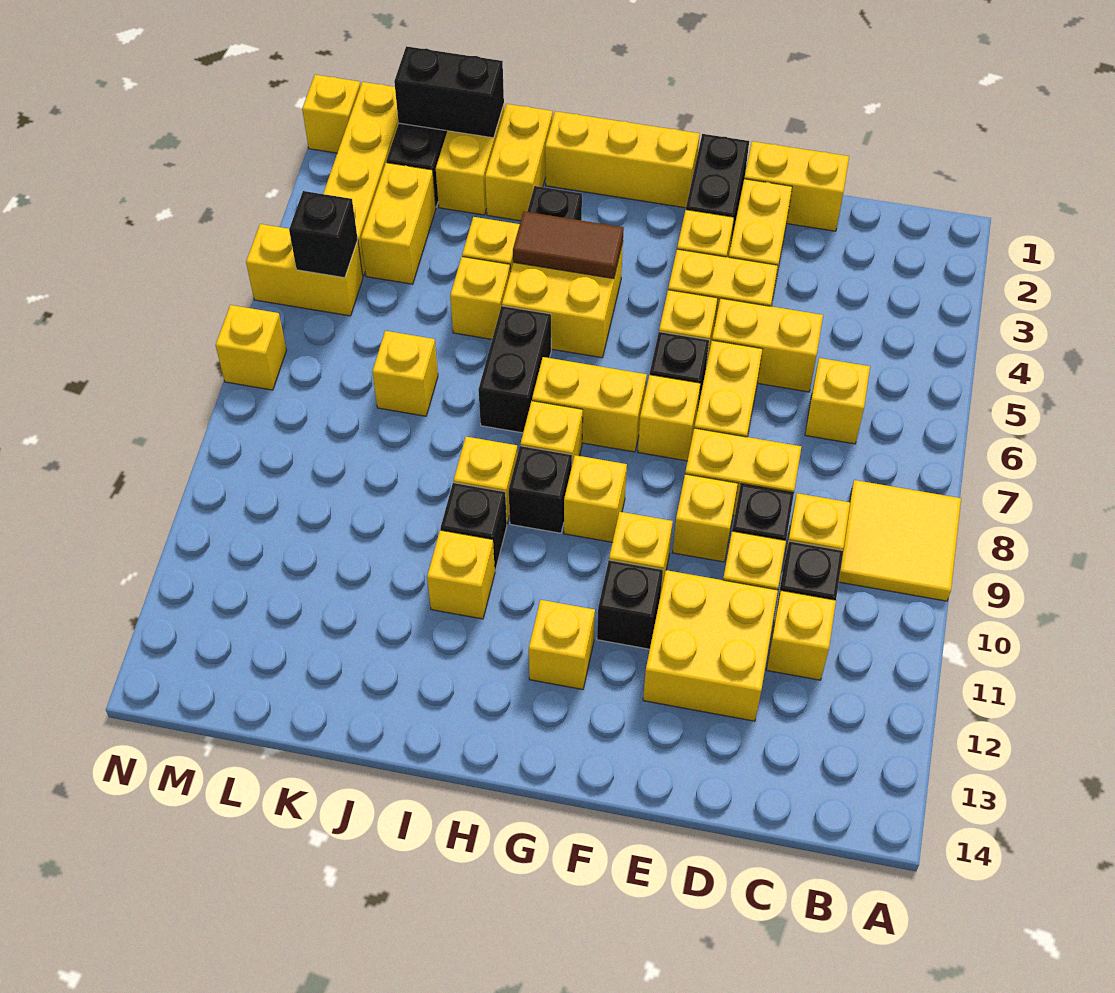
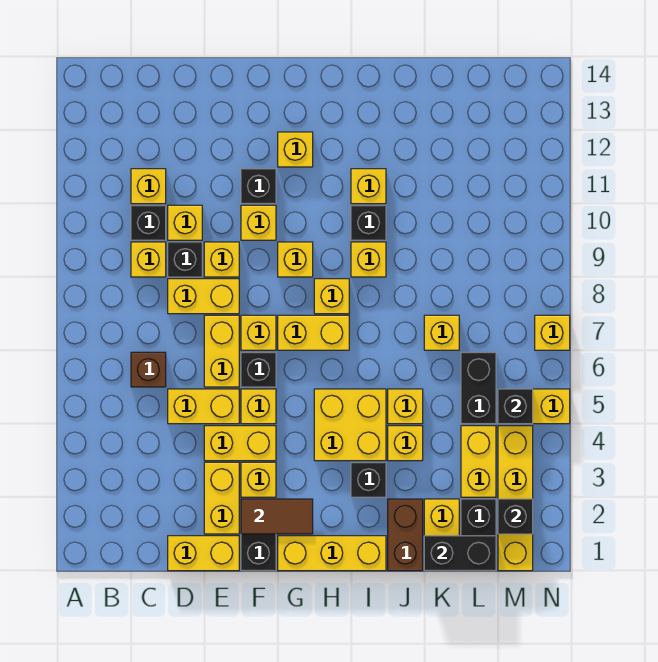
yellow 2x2 tile [839,480,961,601] -> none
yellow 1x1 brick [805,358,870,444] -> brown 1x1 brick [131,352,166,387]
yellow 2x2 brick [643,570,778,721] -> none
brown 1x2 tile [513,211,624,279] -> brown 1x2 tile moved to [241,499,313,534]
black 1x1 brick [509,446,572,533] -> black 1x1 brick moved to [498,499,533,534]
black 1x2 brick [478,306,551,433] -> black 1x2 brick moved to [461,352,496,424]
yellow 1x2 brick [485,104,553,221] -> brown 1x2 brick [388,499,423,571]
yellow 1x1 brick [302,75,361,153] -> none

